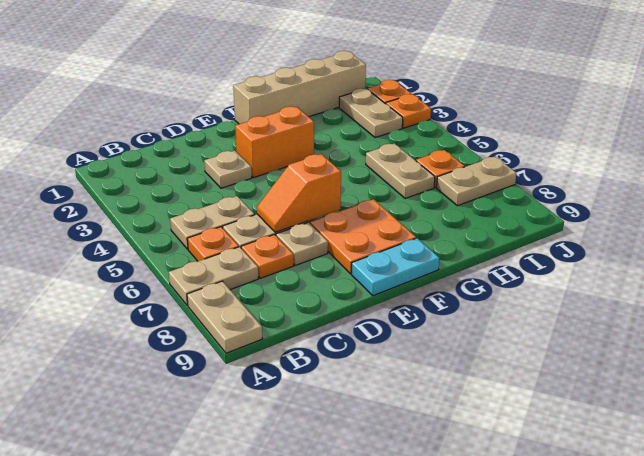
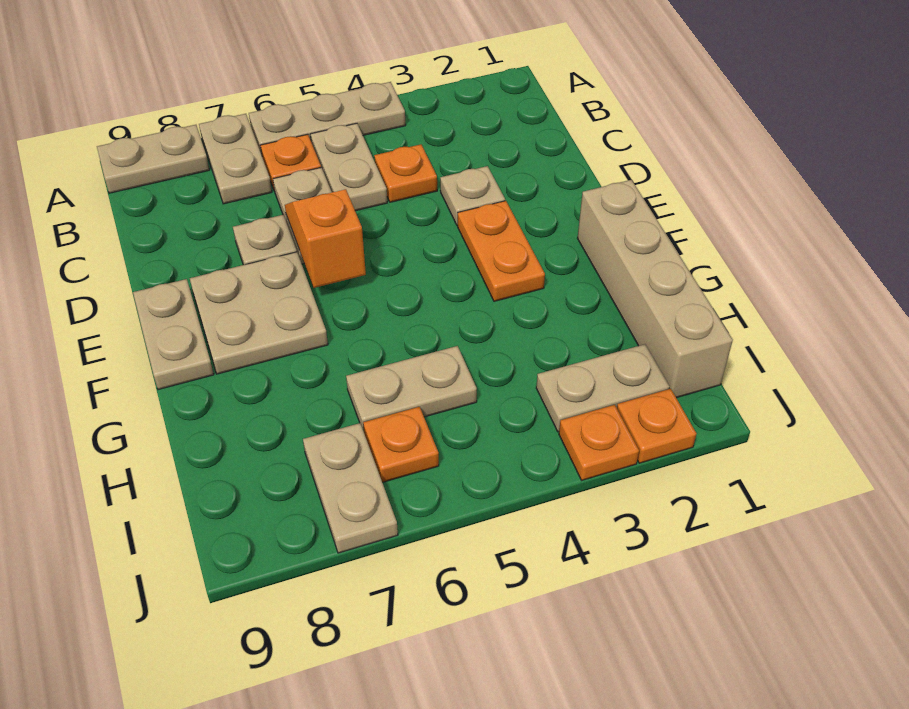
none -> tan 1x3 plate [249,82,406,155]
orange 1x1 plate [241,234,294,278] -> orange 1x1 plate moved to [374,144,437,202]
orange 1x2 brick [235,106,314,178] -> orange 1x2 plate [458,201,545,301]
orange 2x2 plate [310,199,416,274] -> tan 2x2 plate [190,252,328,374]
cyan 1x2 plate [352,238,439,296] -> tan 1x2 plate [133,279,214,390]

